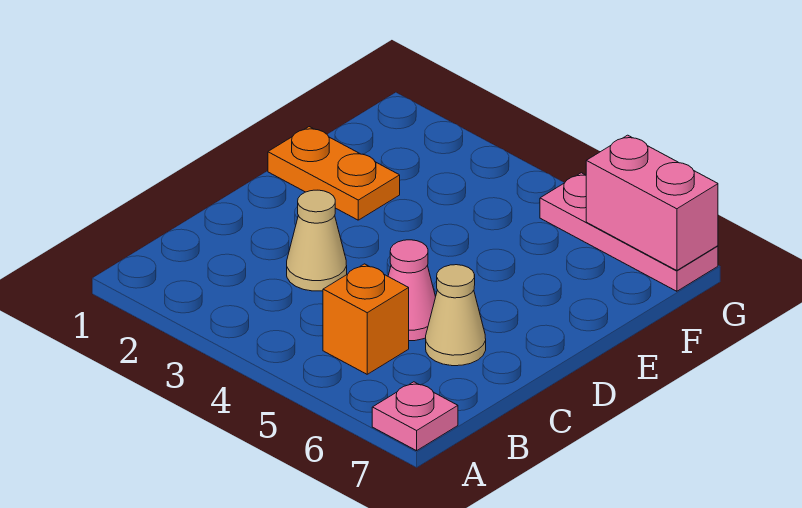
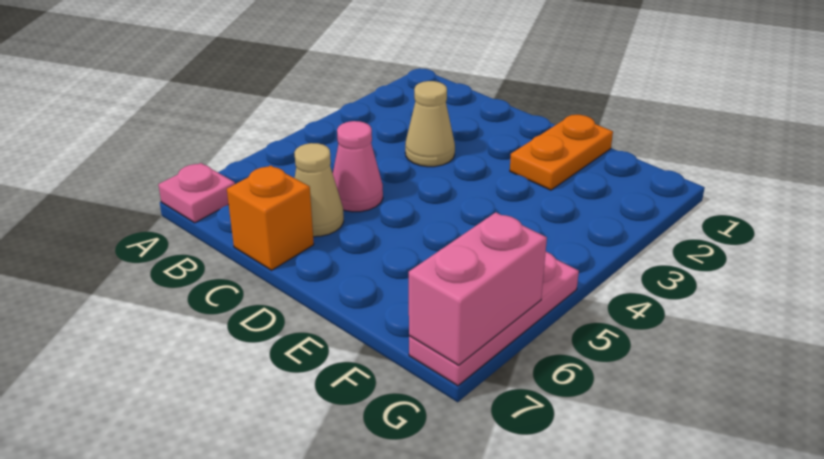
orange 1x1 brick [323,264,409,374] -> orange 1x1 brick moved to [227,165,314,270]

